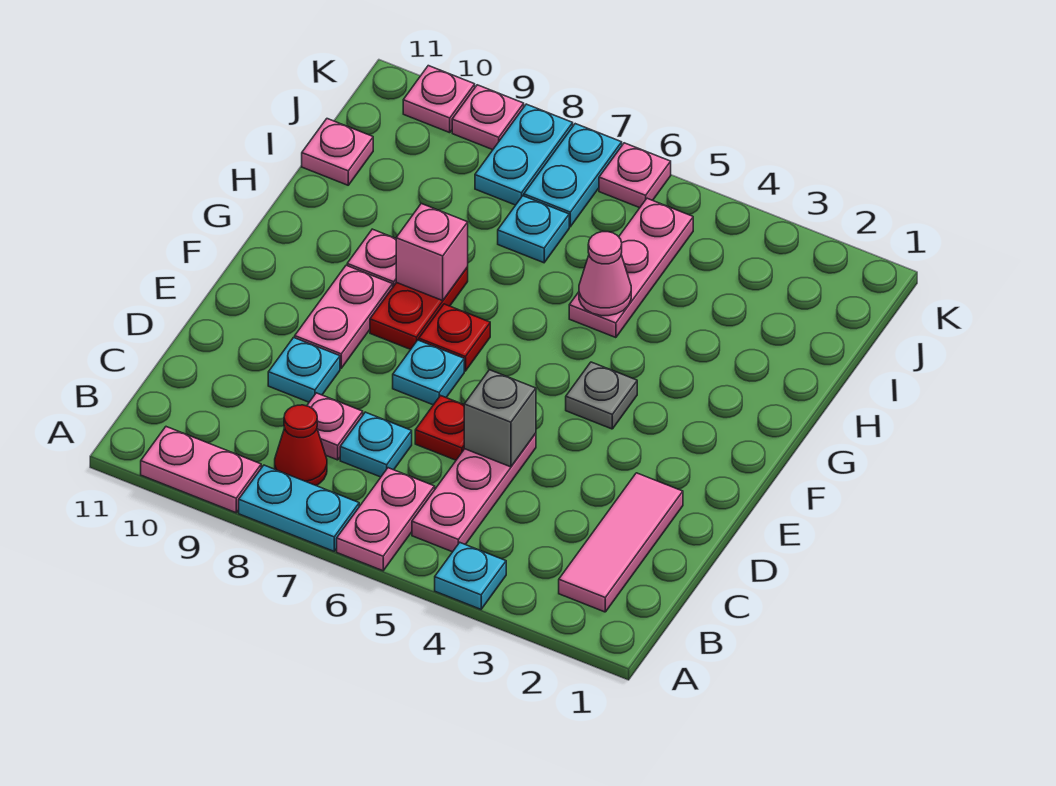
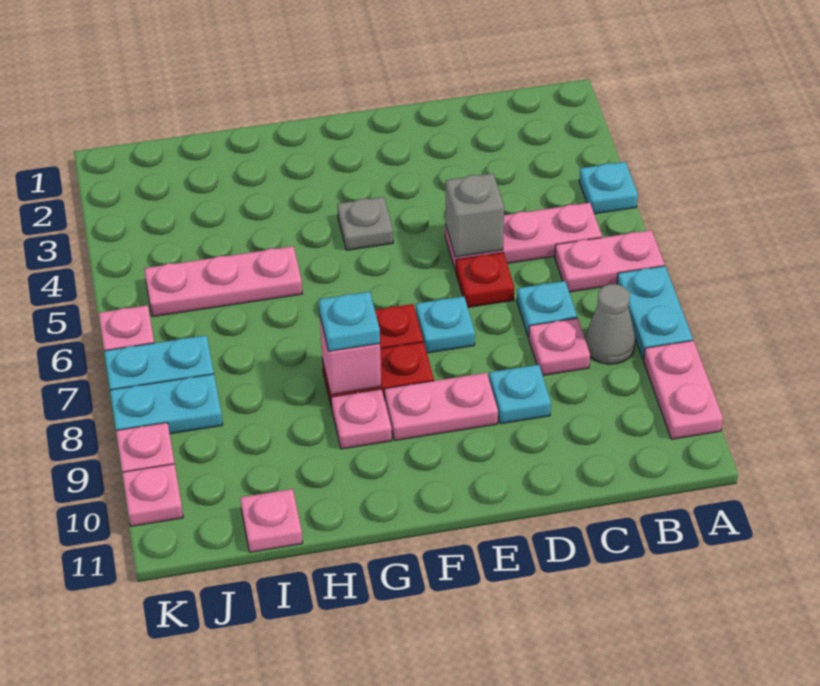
pink 1x3 tile [559,473,683,612] -> none
red 1x1 cone [275,405,327,485] -> grey 1x1 cone [585,284,635,364]
pink 1x1 cone [579,232,631,316] -> none
cyan 1x1 plate [498,196,569,263] -> cyan 1x1 plate moved to [319,292,380,351]

